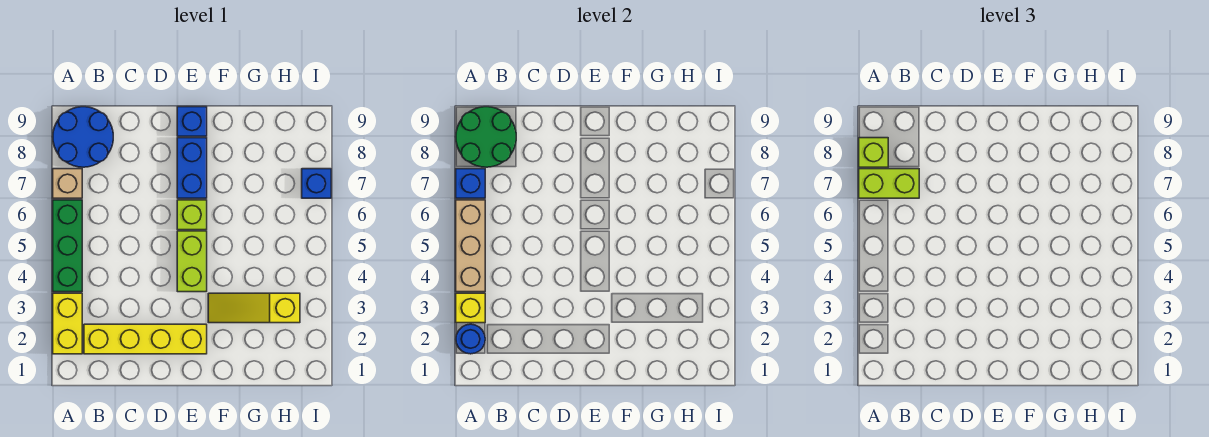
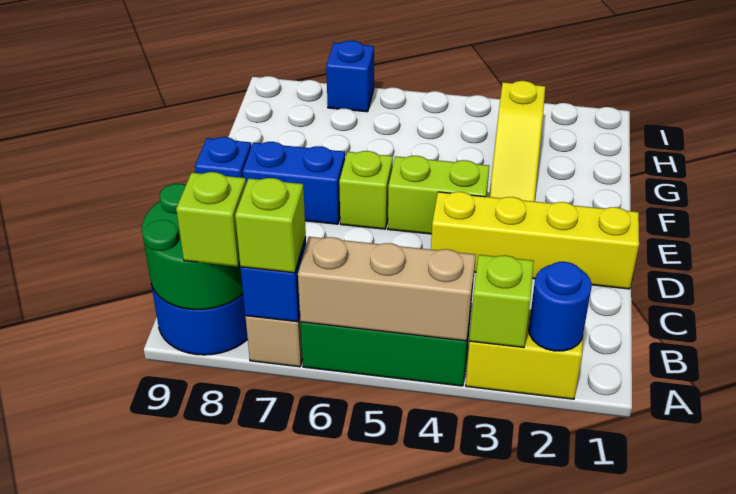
yellow 1x1 brick [456,293,485,323] -> lime 1x1 brick [470,255,534,348]
lime 1x2 brick [859,169,919,198] -> lime 1x1 brick [235,178,306,273]
yellow 1x4 brick [84,324,207,354] -> yellow 1x4 brick turned to [431,192,639,289]

